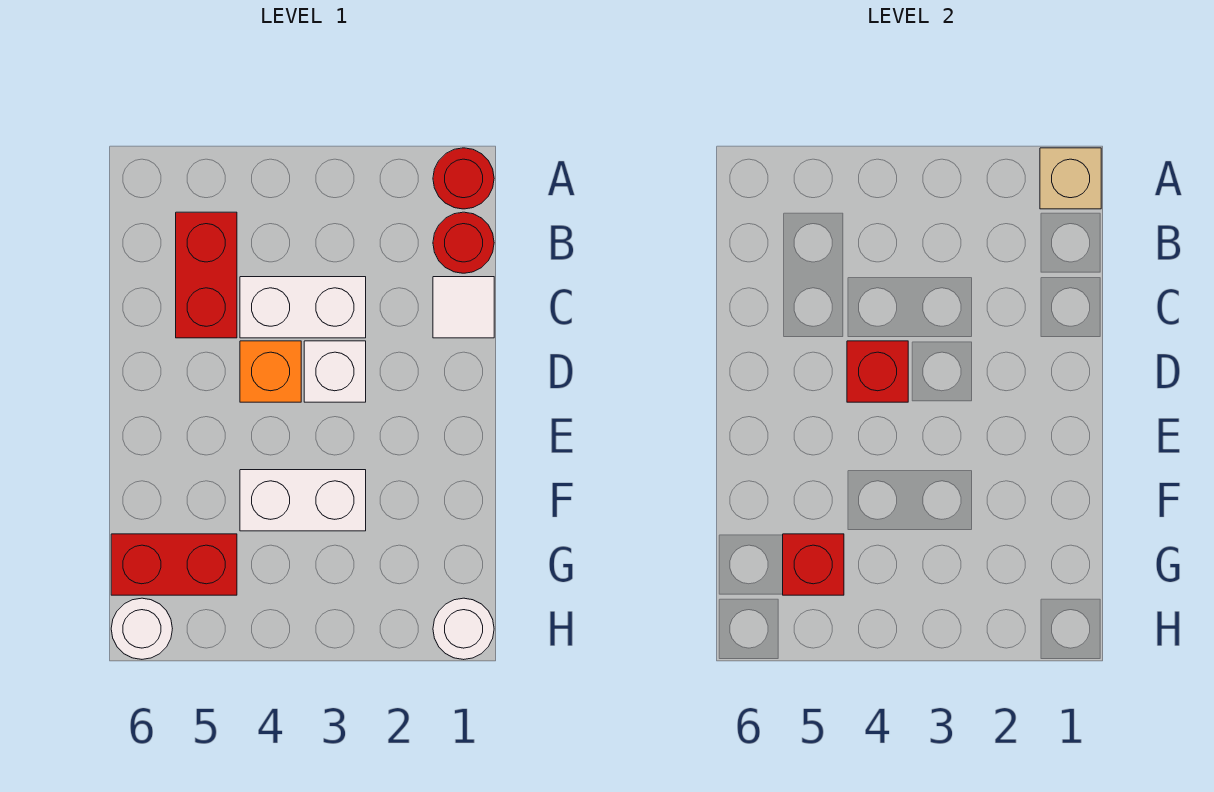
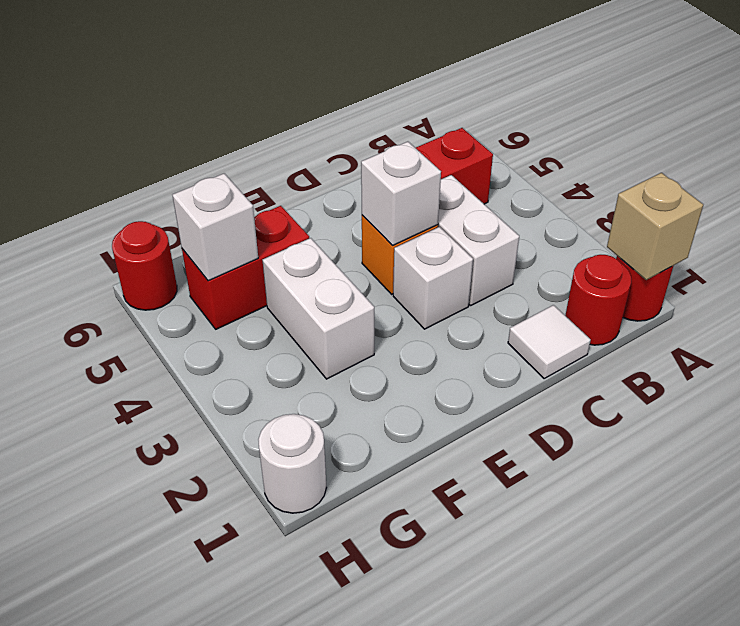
red 1x1 brick [847,341,908,402] -> white 1x1 brick [361,142,441,246]
red 1x2 brick [111,534,237,595] -> red 1x2 brick turned to [182,206,309,329]
red 1x1 brick [783,534,844,595] -> white 1x1 brick [173,174,258,281]
white 1x1 round brick [111,598,172,659] -> red 1x1 round brick [112,221,177,310]

